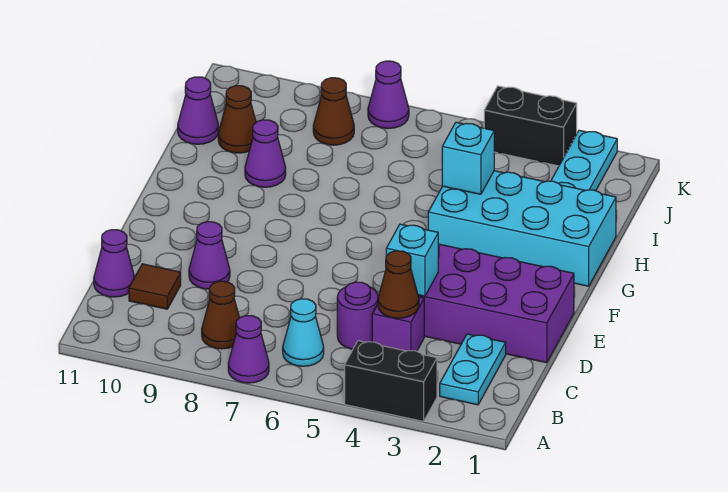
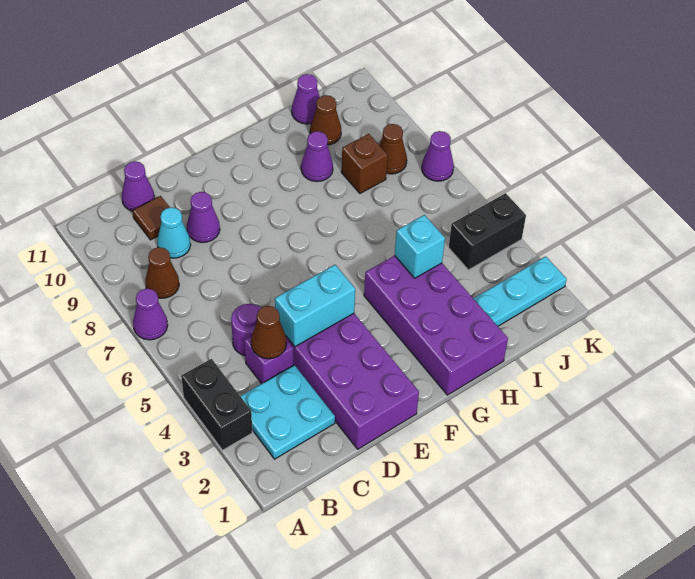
cyan 1x2 plate [440,334,506,405] -> cyan 2x2 plate [240,365,335,459]
cyan 1x1 cone [283,299,324,366] -> cyan 1x1 cone moved to [157,207,191,258]
cyan 1x1 brick [386,224,438,296] -> cyan 1x2 brick [275,265,355,347]
cyan 2x4 brick [428,171,616,286] -> purple 2x4 brick [364,256,508,395]
none -> brown 1x1 brick [341,134,388,193]
black 1x2 brick [484,86,577,166] -> black 1x2 brick turned to [449,193,526,270]

